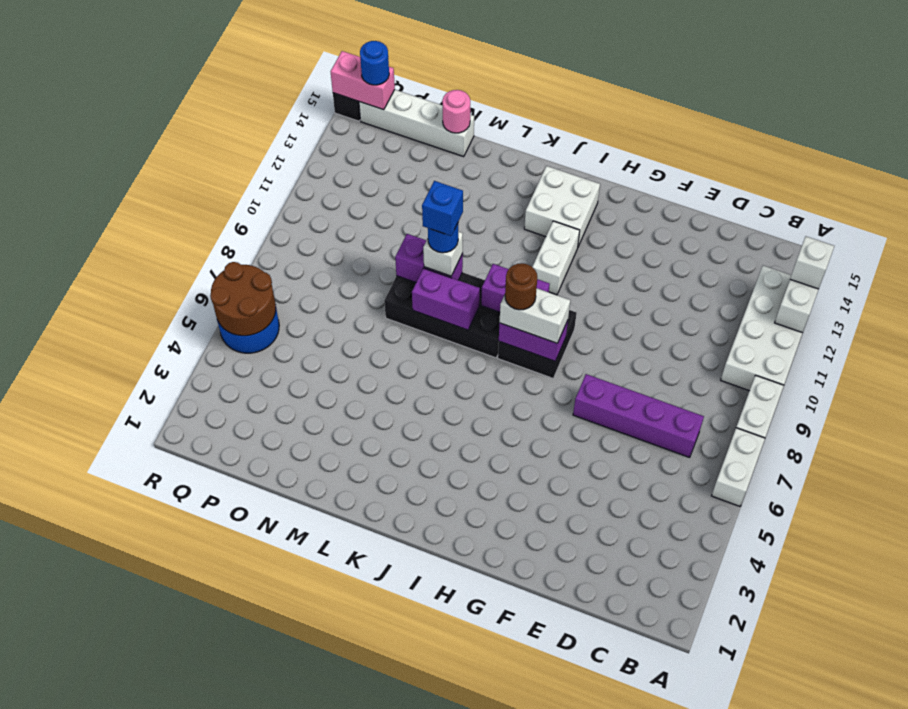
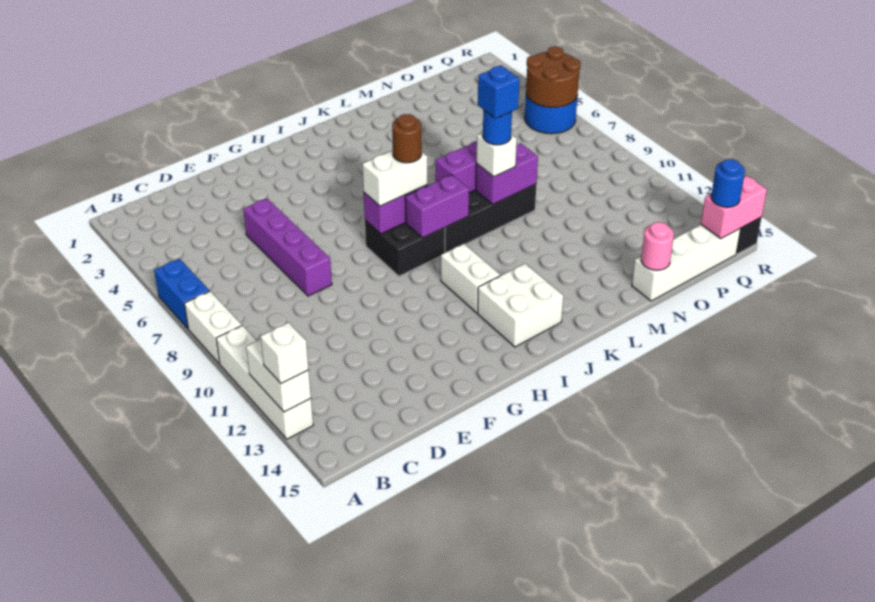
white 1x2 brick [712,428,765,506] -> blue 1x2 brick [154,259,210,329]
white 2x4 brick [721,266,803,391] -> white 1x4 brick [216,325,313,439]
purple 1x4 brick [573,374,704,457] -> purple 1x4 brick turned to [243,198,332,296]

